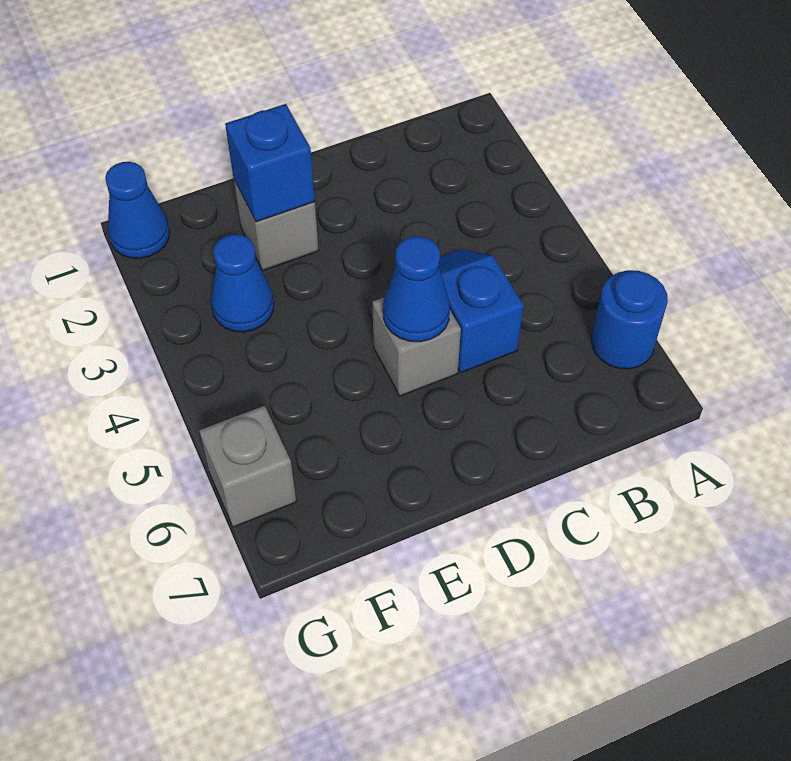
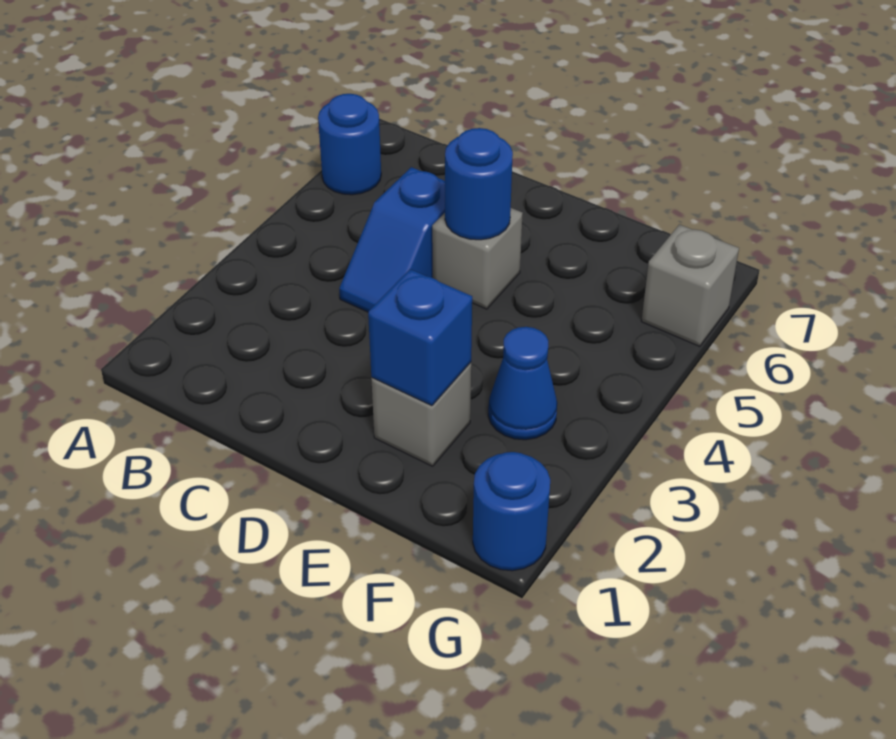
blue 1x1 cone [383,236,450,342] -> blue 1x1 round brick [445,128,513,240]
blue 1x1 cone [105,162,170,258] -> blue 1x1 round brick [473,452,550,571]

